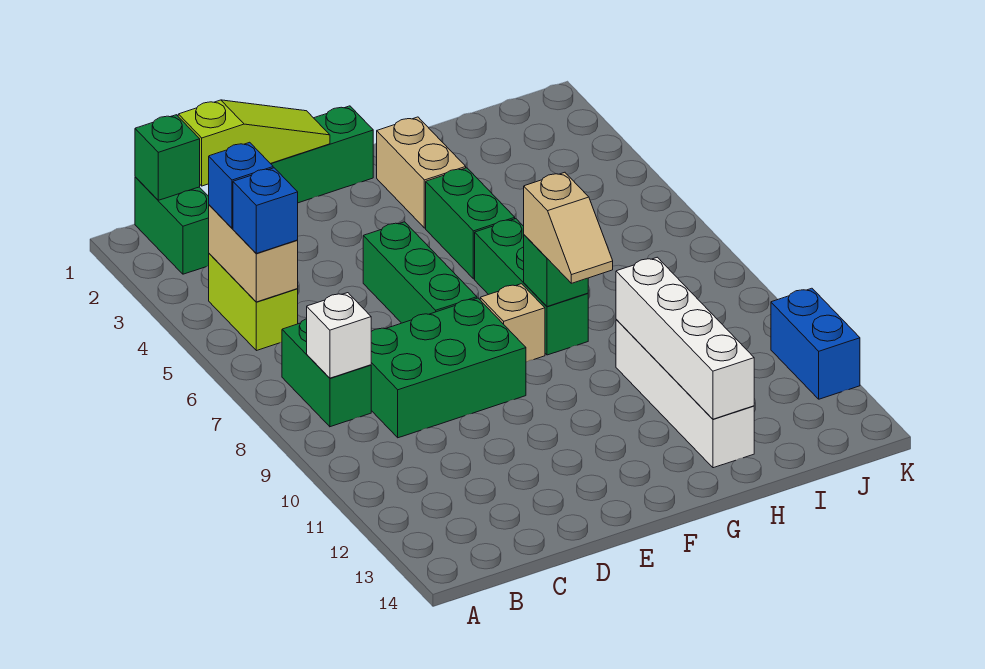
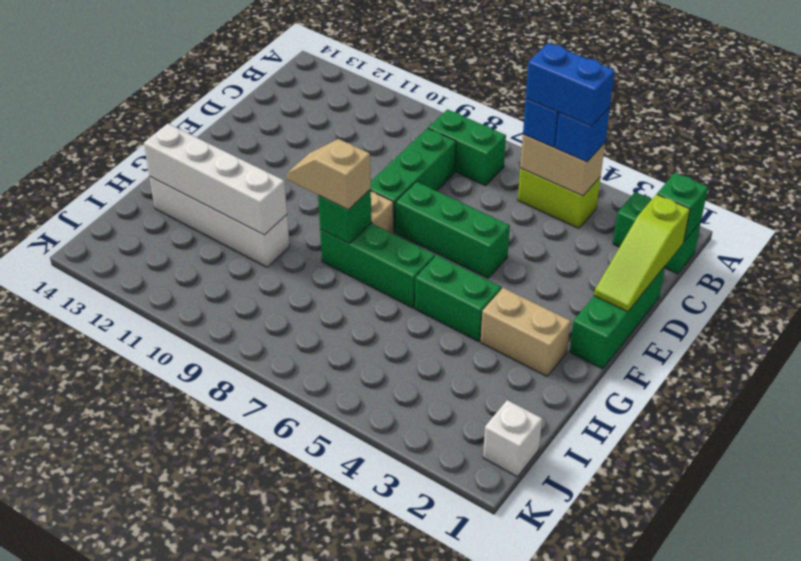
white 1x1 brick [307,293,371,378] -> white 1x1 brick moved to [483,400,542,477]
green 2x3 brick [371,298,526,438] -> green 1x3 brick [371,128,456,233]
blue 1x2 brick [771,288,860,399] -> blue 1x2 brick moved to [526,43,615,126]

